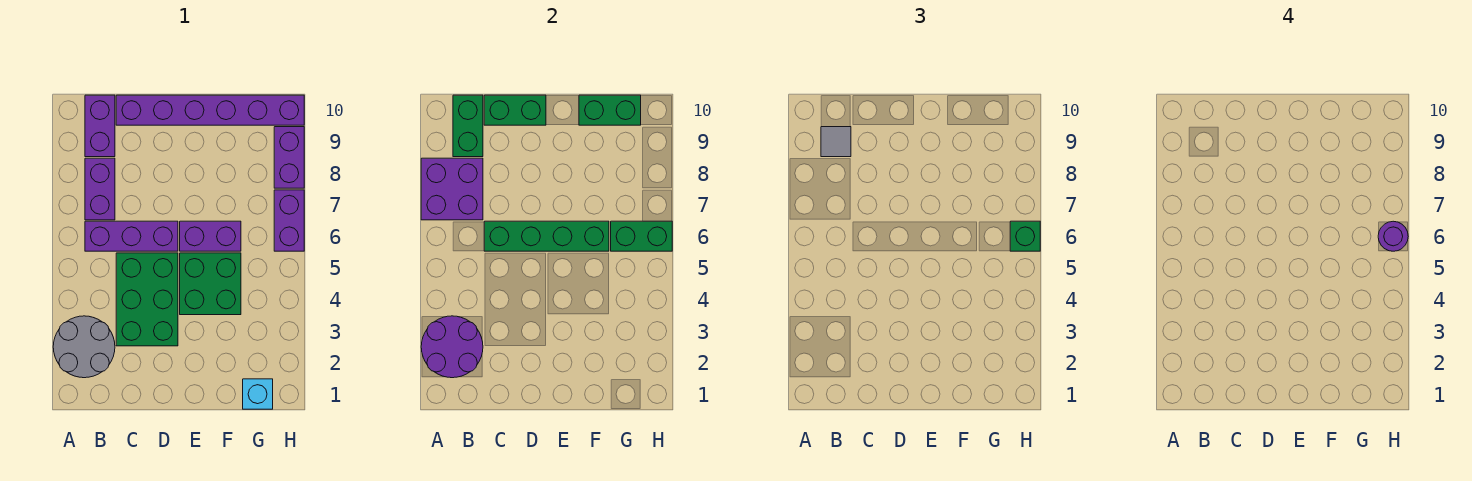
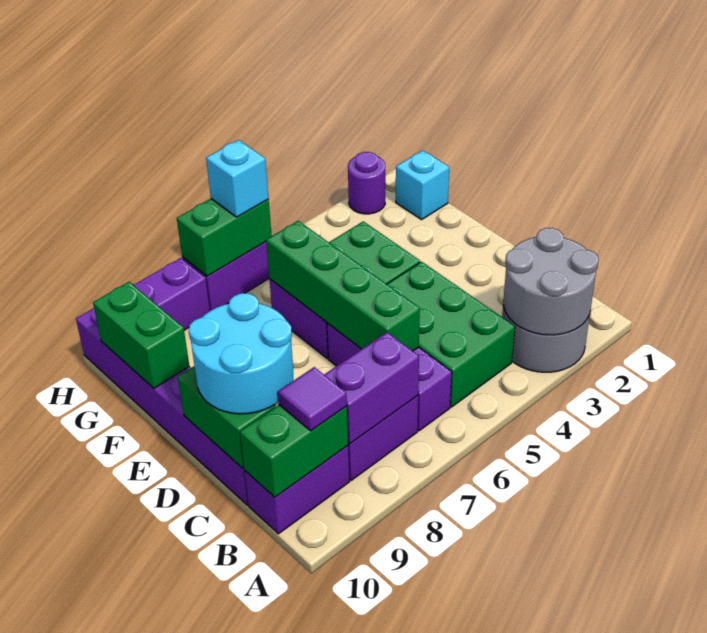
purple 2x2 round brick [421,316,483,378] -> grey 2x2 round brick [503,228,598,335]
purple 2x2 brick [421,158,483,220] -> purple 1x2 brick [324,332,419,444]
grey 1x1 tile [821,127,851,157] -> purple 1x1 tile [278,367,347,431]
green 2x3 brick [116,253,178,346] -> green 2x3 brick turned to [387,262,515,407]
none -> cyan 2x2 round brick [189,293,293,414]
green 1x2 brick [611,221,672,251] -> green 1x2 brick turned to [177,199,272,276]
green 1x1 brick [1010,221,1040,251] -> cyan 1x1 brick [206,140,269,217]
purple 1x1 round brick [1378,221,1408,251] -> purple 1x1 round brick moved to [348,152,385,214]

